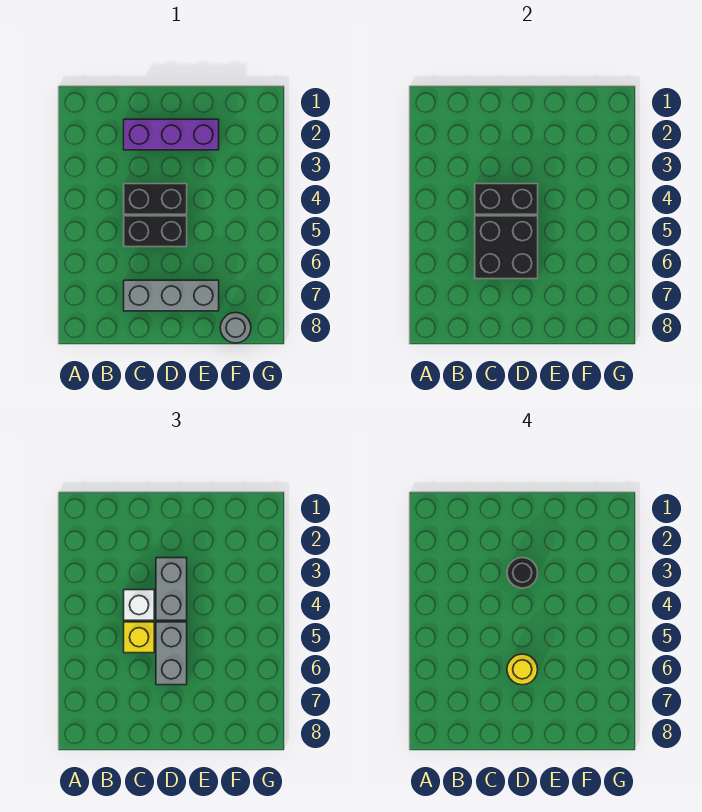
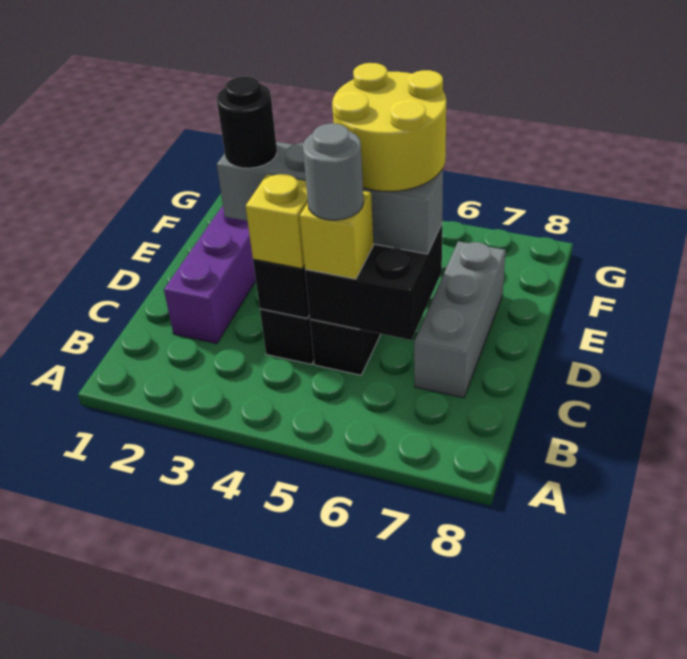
white 1x1 brick [124,590,154,620] -> yellow 1x1 brick [246,174,308,269]
yellow 1x1 round brick [507,654,538,685] -> yellow 2x2 round brick [332,63,446,191]
grey 1x1 round brick [220,313,251,343] -> grey 1x1 round brick moved to [303,123,364,220]

